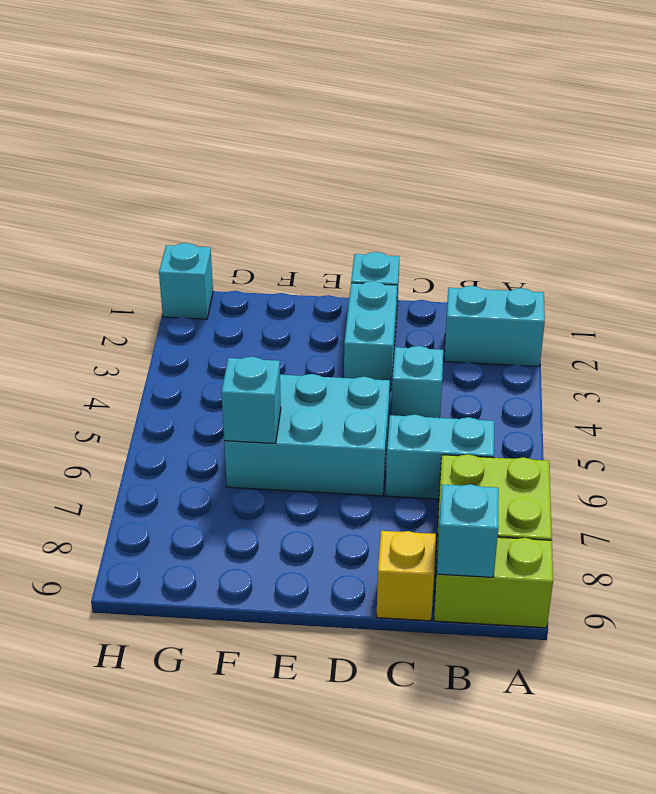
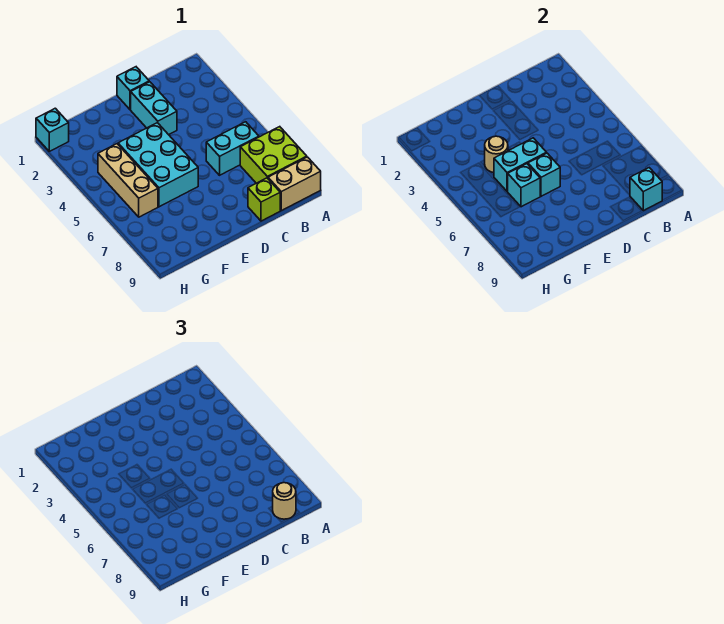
cyan 1x2 brick [444,286,545,366] -> cyan 1x2 brick moved to [494,138,547,191]
lime 1x2 brick [434,536,553,628] -> tan 1x2 brick [268,157,321,211]
none -> tan 1x1 round brick [273,483,296,519]
cyan 1x1 brick [391,346,443,418] -> cyan 1x1 brick moved to [528,153,560,196]
yellow 1x1 brick [377,531,436,621] -> lime 1x1 brick [248,178,280,221]
cyan 2x3 brick [224,374,390,496] -> cyan 2x3 brick turned to [118,123,198,207]
none -> tan 1x1 round brick [485,136,508,173]
none -> tan 1x3 brick [98,144,158,217]

